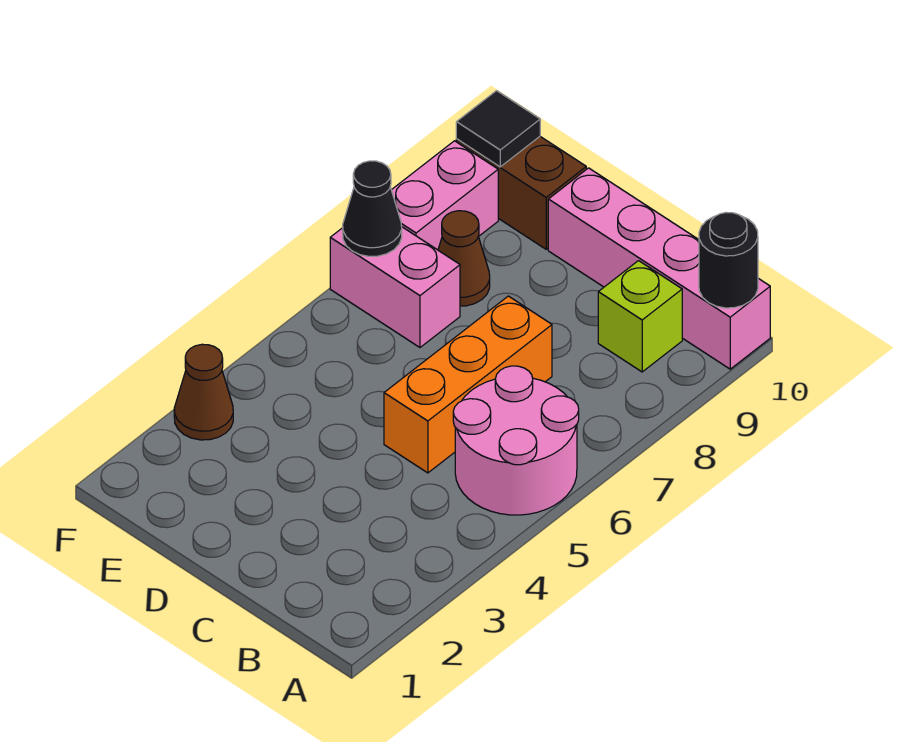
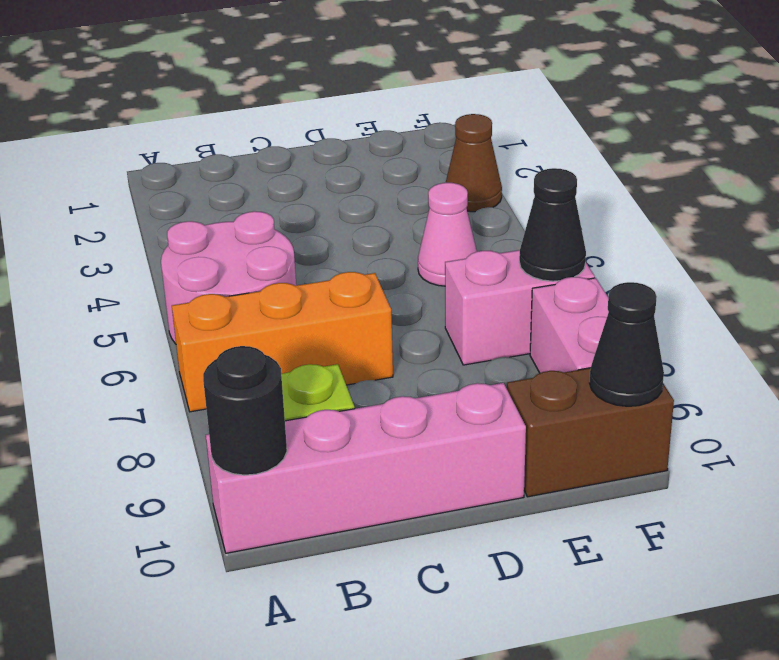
orange 1x3 brick [384,296,552,473] -> orange 1x3 brick turned to [172,272,393,412]
none -> pink 1x1 cone [418,183,477,286]
brown 1x1 cone [438,211,490,306] -> none
black 1x1 tile [456,91,540,167] -> black 1x1 cone [590,282,664,406]

